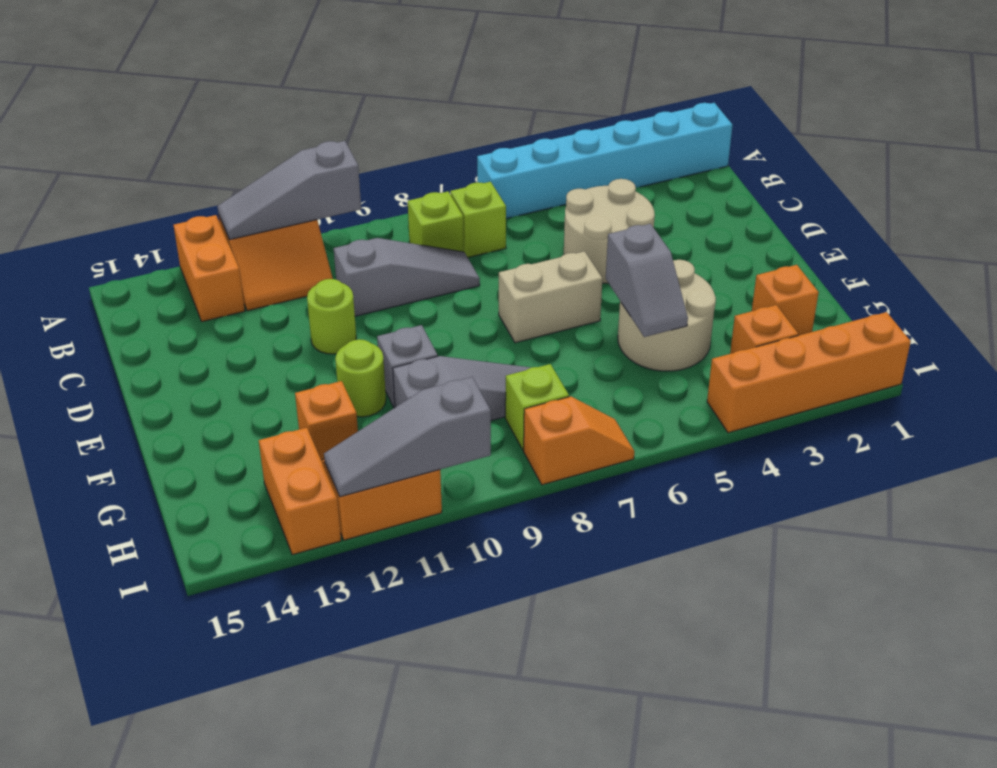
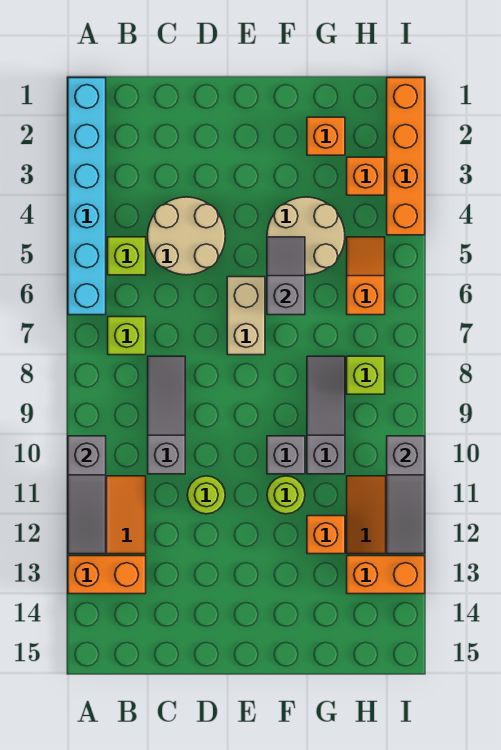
lime 1x1 brick [408,191,464,252] -> lime 1x1 brick moved to [108,237,146,275]
grey 1x2 slope [606,224,688,337] -> grey 1x2 slope turned to [267,237,305,315]
orange 1x2 slope [524,396,634,485] -> orange 1x2 slope moved to [347,237,385,315]

